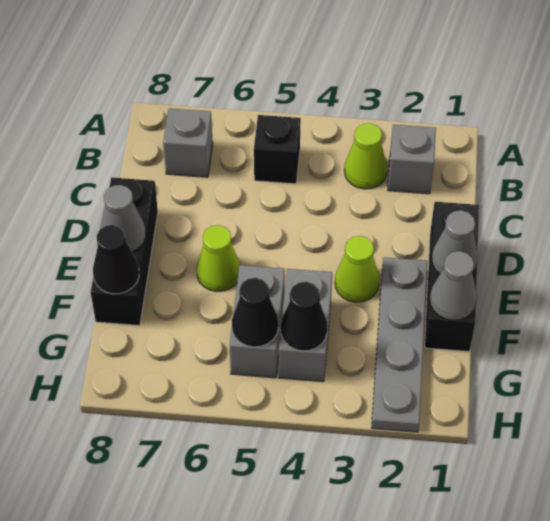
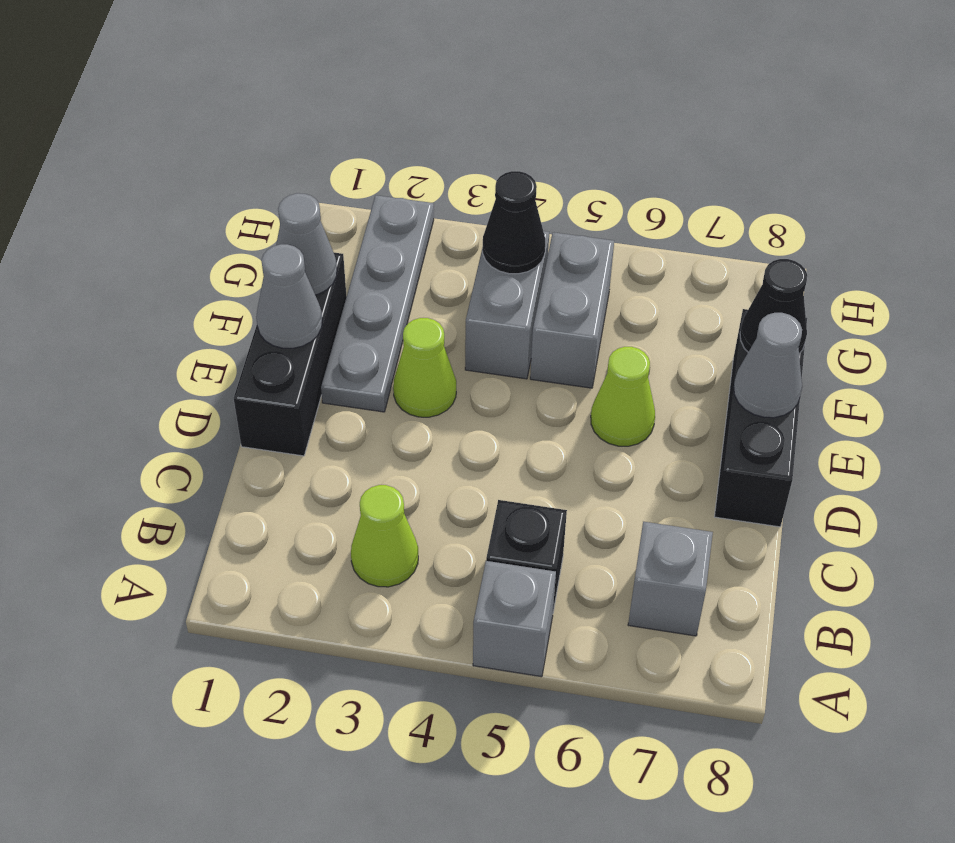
grey 1x1 brick [388,125,436,194] -> grey 1x1 brick moved to [473,561,556,677]
black 1x1 cone [232,278,278,347] -> none

